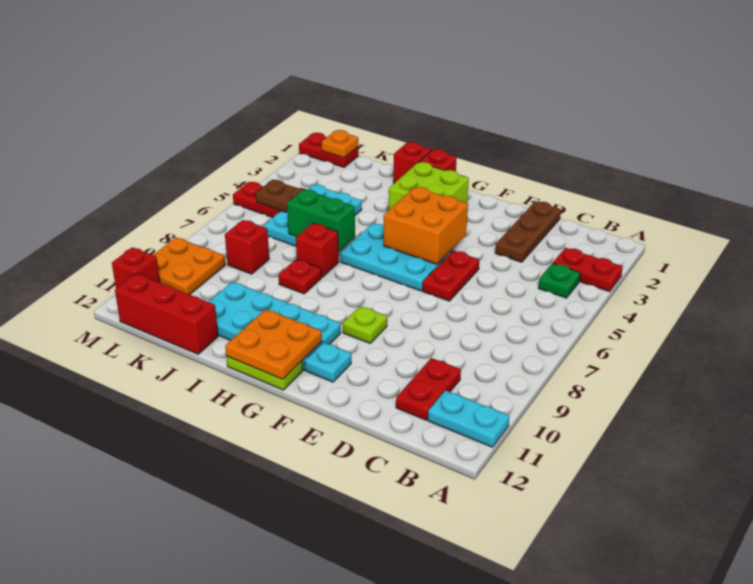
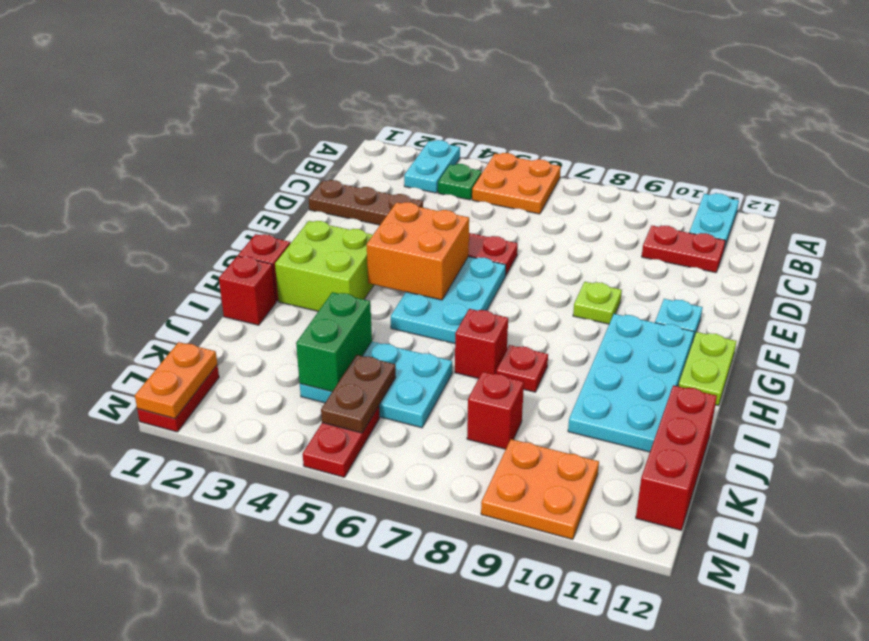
red 1x2 plate [553,248,623,292] -> cyan 1x2 plate [404,140,460,193]
orange 2x2 plate [225,309,322,379] -> orange 2x2 plate moved to [472,153,561,214]
green 1x2 brick [287,189,355,251] -> green 1x2 brick moved to [296,292,372,392]
orange 1x1 plate [322,130,358,158] -> orange 1x2 plate [135,342,217,419]
red 1x1 brick [112,247,160,288] -> none

